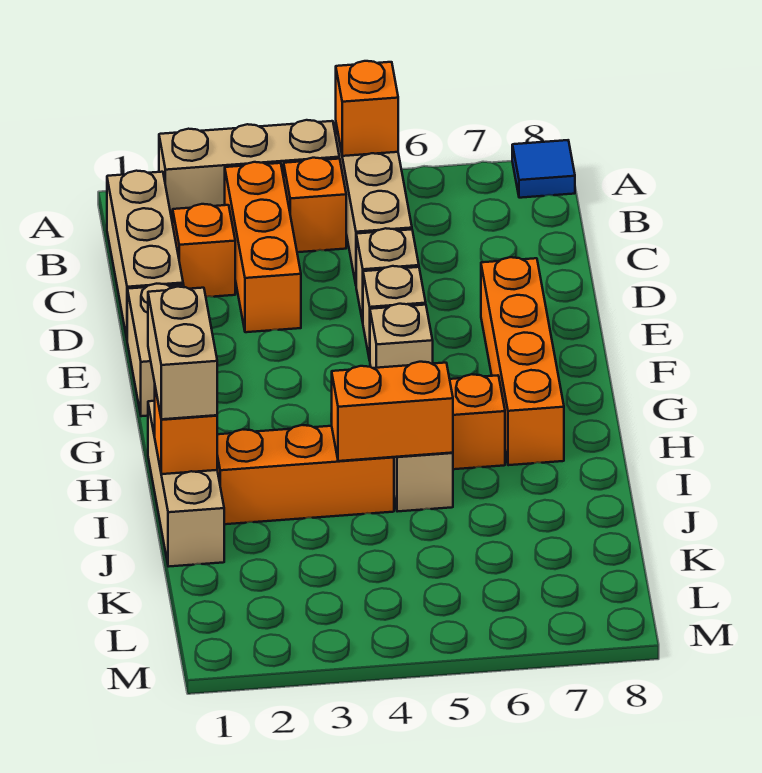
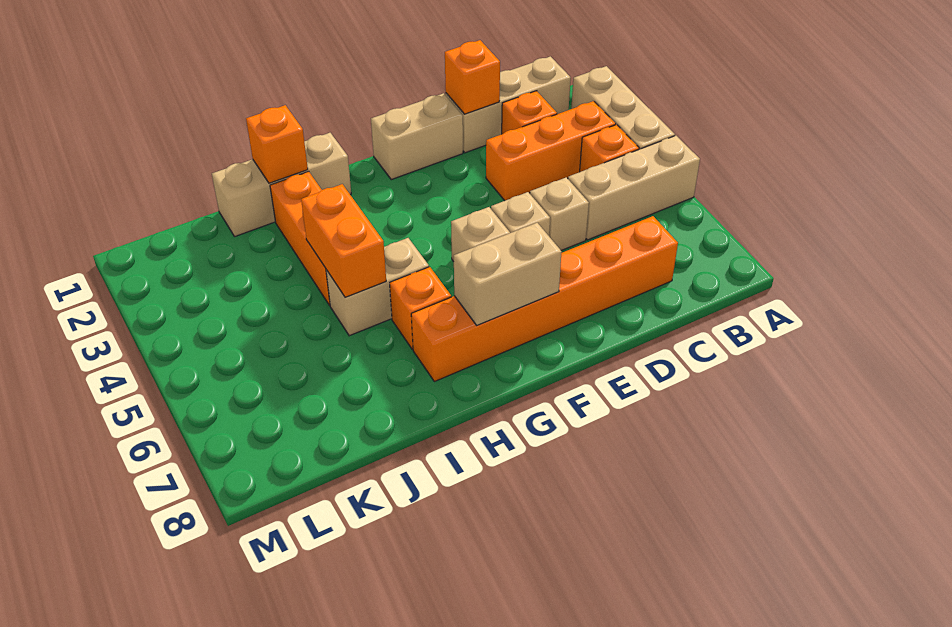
orange 1x1 brick [336,61,398,156] -> orange 1x1 brick moved to [445,40,500,114]
blue 1x1 tile [512,140,575,198] -> none
orange 1x4 brick [481,257,564,465] -> orange 1x6 brick [411,216,678,382]
tan 1x2 brick [148,287,217,419] -> tan 1x2 brick moved to [454,223,562,325]

